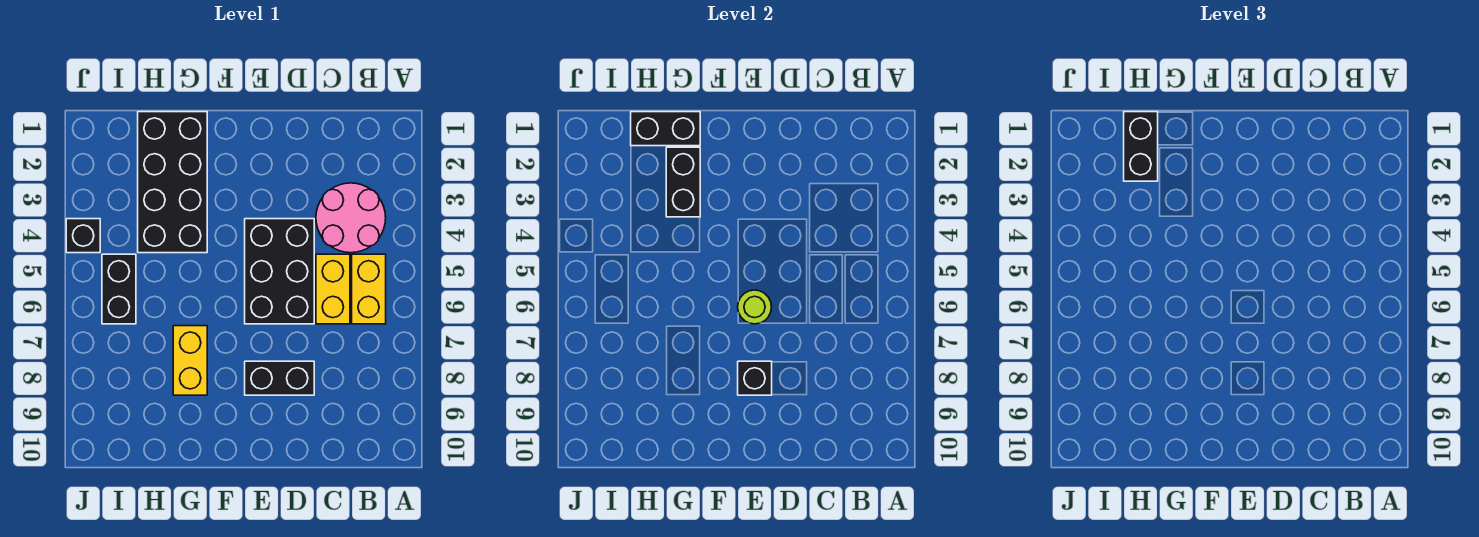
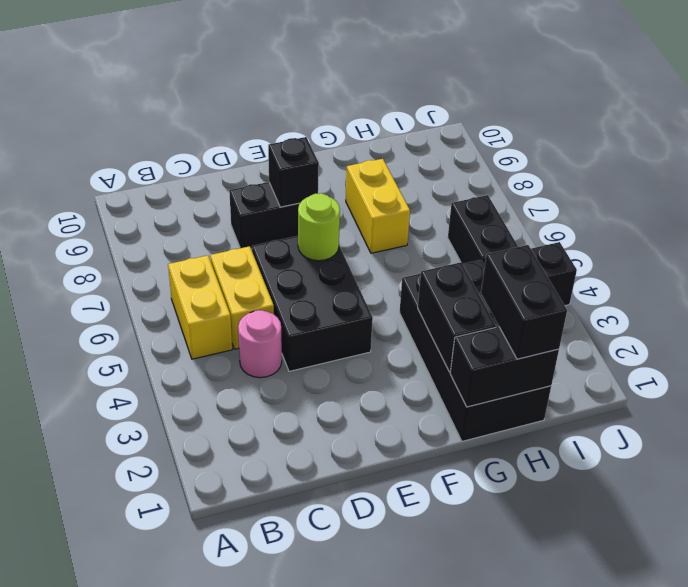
pink 2x2 round brick [316,183,386,253] -> pink 1x1 round brick [238,310,282,378]

